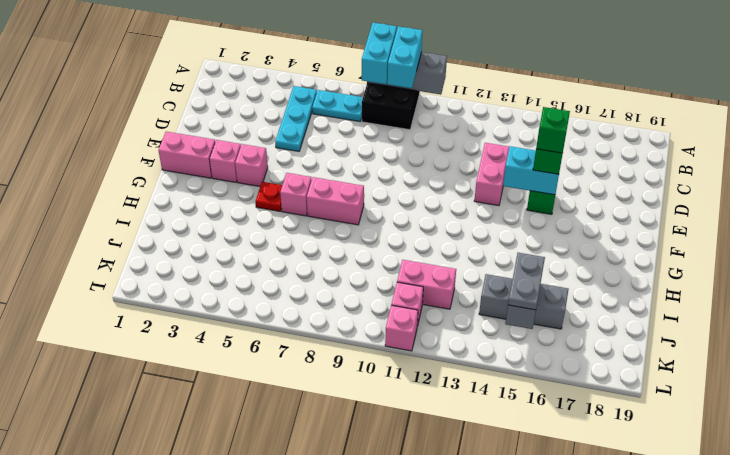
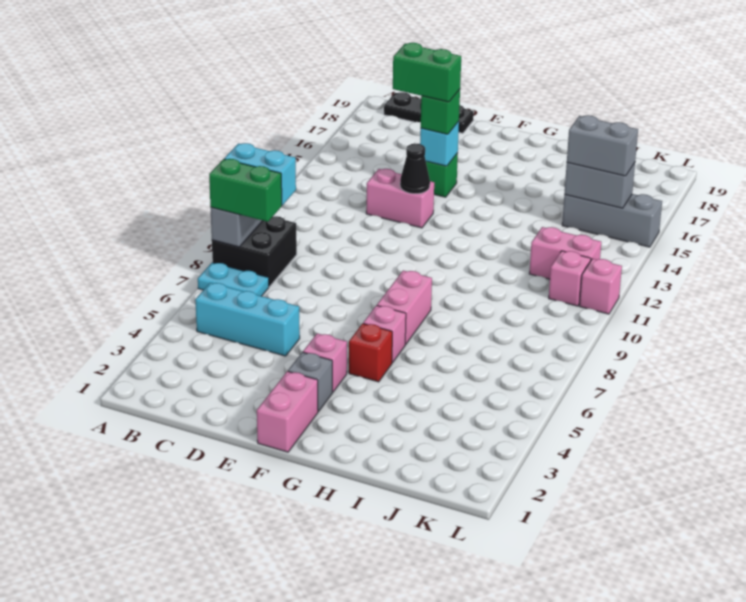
cyan 1x2 brick [362,23,397,84] -> green 1x2 brick [209,159,282,222]
cyan 1x3 plate [275,86,317,151] -> cyan 1x3 brick [195,283,300,356]
cyan 1x2 plate [312,90,363,121] -> cyan 1x2 plate turned to [198,262,269,296]
none -> black 1x3 plate [384,92,474,133]
none -> black 1x1 cone [400,143,430,194]
cyan 1x2 brick [503,146,559,195] -> cyan 1x1 brick [420,121,459,166]
green 1x1 brick [536,107,570,153] -> green 1x2 brick [393,43,461,102]
pink 1x1 brick [210,140,241,182] -> grey 1x1 brick [288,352,332,412]
red 1x1 plate [255,182,282,211] -> red 1x1 brick [349,323,392,382]
pink 1x2 brick [397,260,456,309] -> pink 1x2 brick turned to [529,227,601,279]
grey 1x3 brick [479,274,569,329] -> grey 1x3 brick turned to [562,194,662,247]
grey 1x2 plate [508,253,545,310] -> grey 1x2 brick [567,115,638,176]

